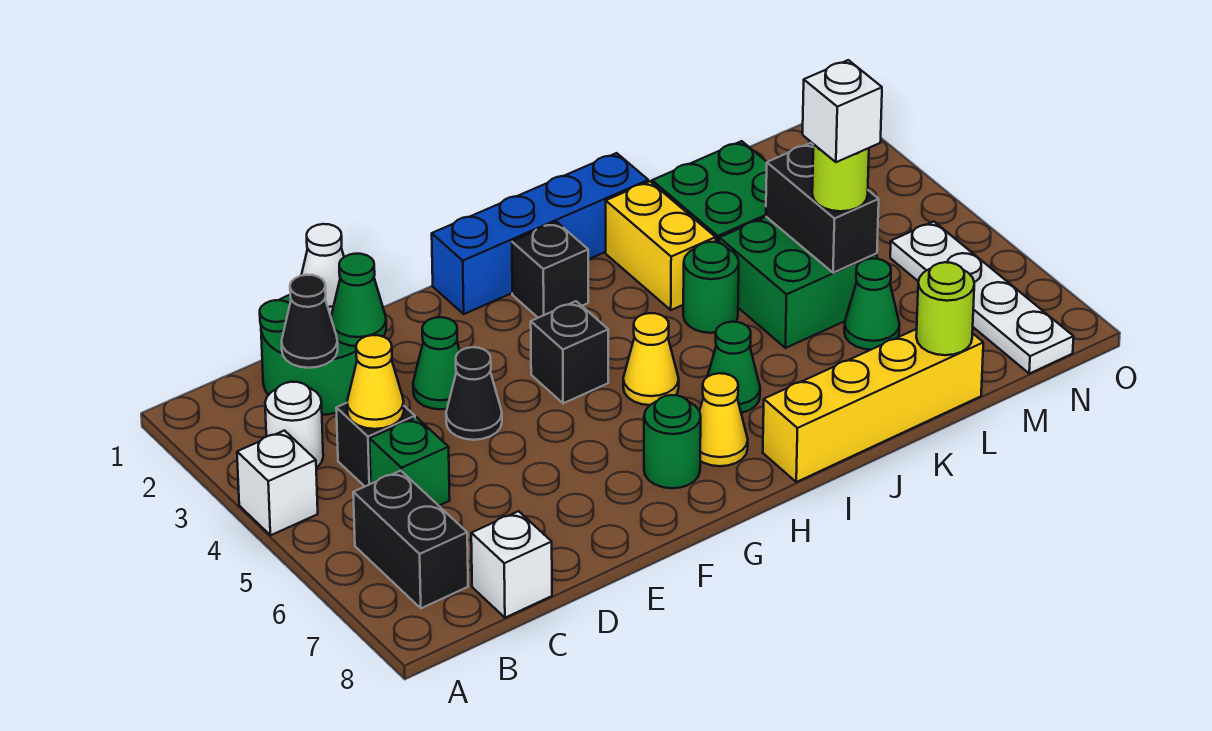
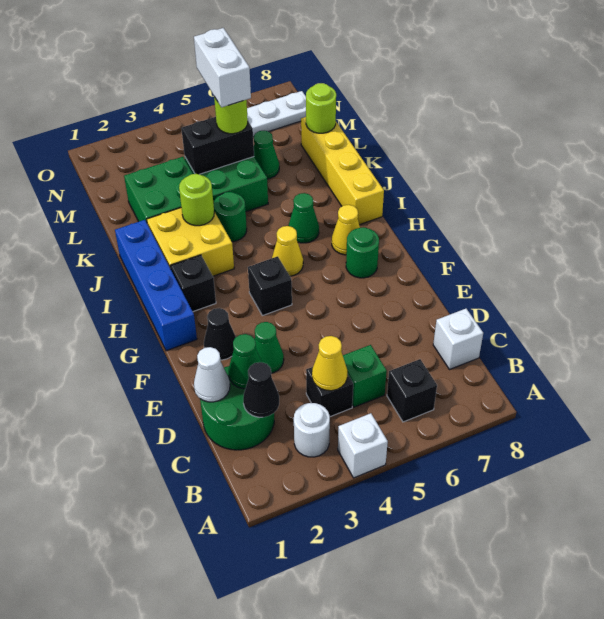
black 1x2 brick [353,471,468,608] -> black 1x1 brick [387,359,437,422]
black 1x1 cone [446,347,502,440] -> black 1x1 cone moved to [204,308,236,360]
yellow 1x2 brick [606,181,716,310] -> yellow 2x2 brick [147,208,234,276]
none -> lime 1x1 round brick [179,174,214,226]
white 1x1 brick [803,60,882,162] -> white 1x2 brick [194,28,251,107]

